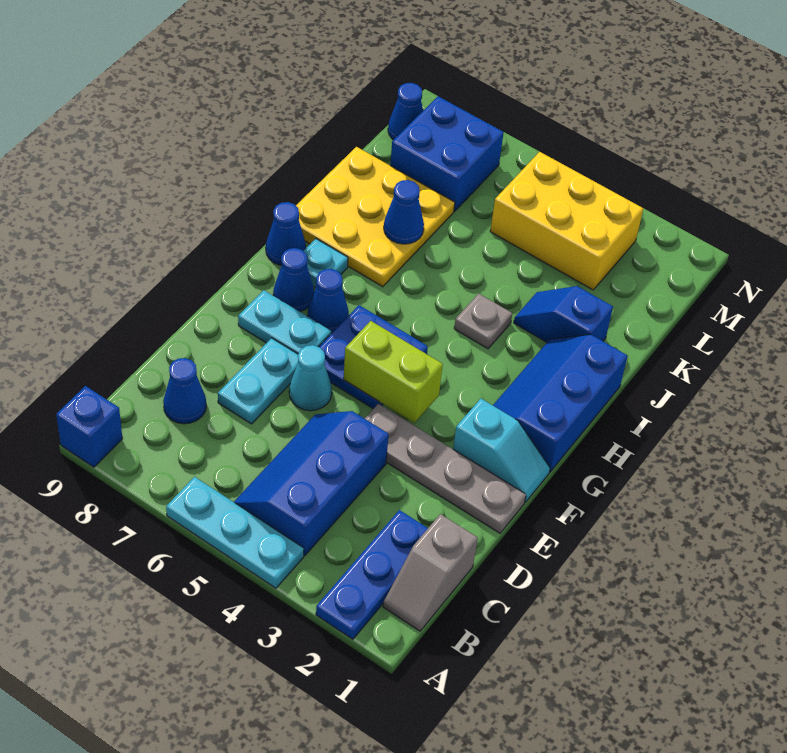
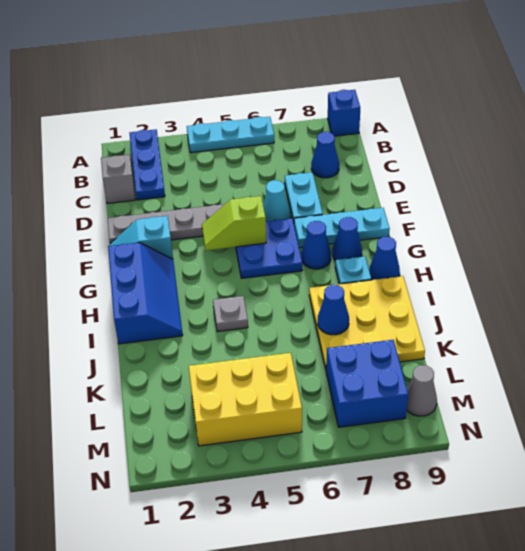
blue 2x3 slope [234,411,389,556] -> none
lime 1x2 brick [343,321,443,423] -> lime 1x2 slope [202,196,266,250]
cyan 1x2 plate [238,290,331,354] -> cyan 1x3 plate [294,208,390,248]
blue 1x2 slope [514,286,613,342] -> none
blue 1x1 cone [388,83,423,140] -> grey 1x1 cone [407,365,437,416]

